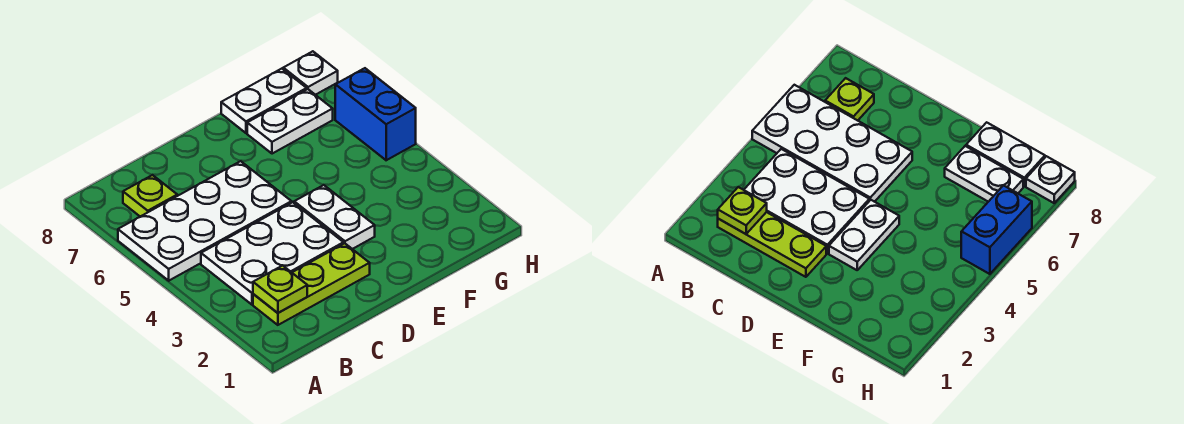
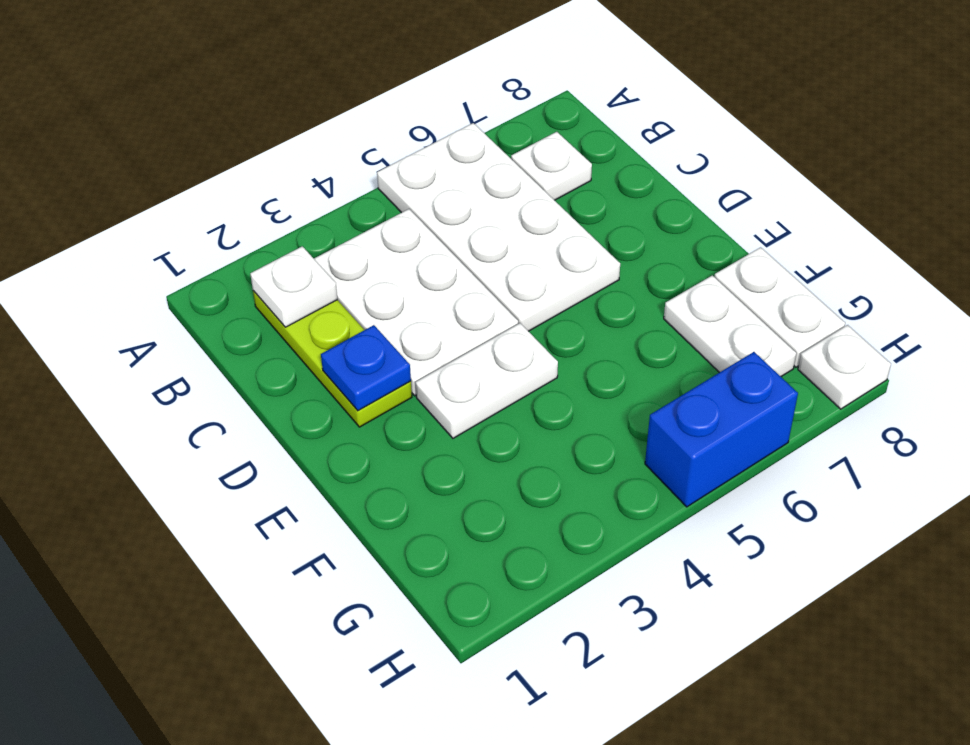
lime 1x1 plate [253,266,307,313] -> white 1x1 plate [250,246,338,327]
lime 1x1 plate [123,175,177,217] -> white 1x1 plate [511,132,592,200]
none -> blue 1x1 plate [321,325,411,411]

